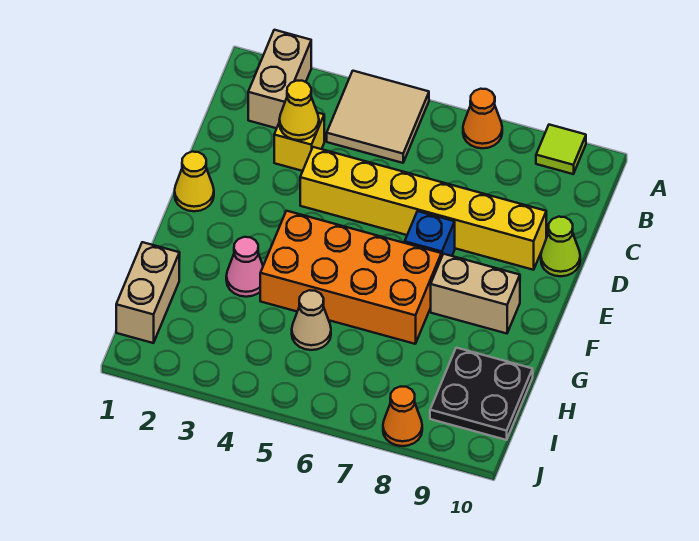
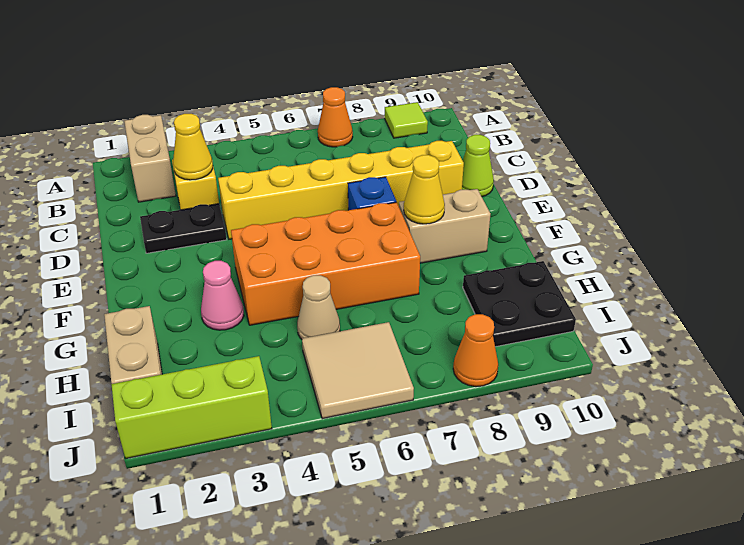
tan 2x2 tile [327,71,429,163] -> tan 2x2 tile moved to [302,322,414,419]
none -> black 1x2 plate [140,204,227,253]
yellow 1x1 cone [175,152,214,211] -> yellow 1x1 cone moved to [404,155,445,224]
none -> lime 1x3 brick [111,356,272,458]

